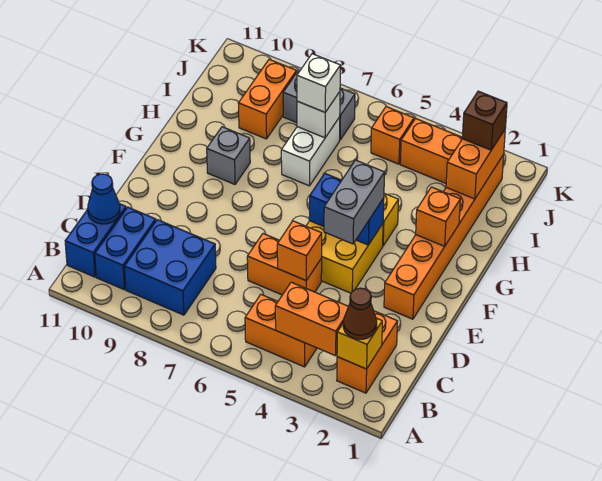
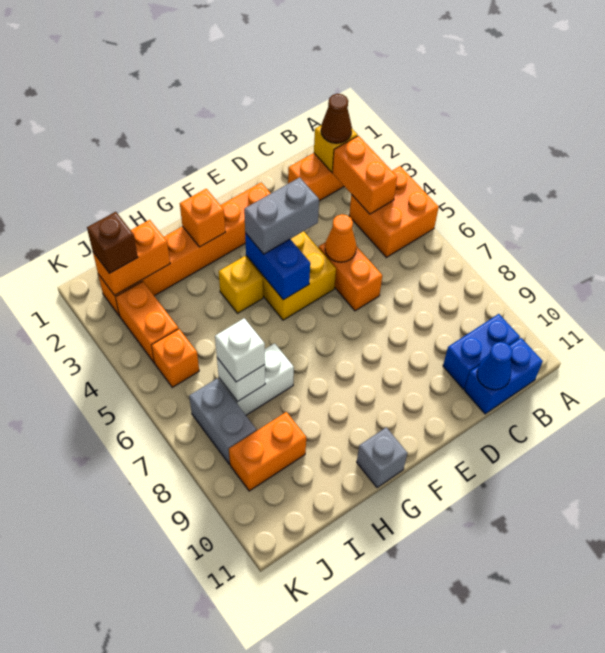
orange 1x2 brick [245,295,317,367] -> orange 2x2 brick [349,166,439,257]
blue 2x2 brick [125,220,216,315] -> none
orange 1x1 brick [277,221,322,280] -> orange 1x1 cone [325,214,357,262]
grey 1x1 brick [207,127,250,184] -> grey 1x1 brick moved to [357,427,407,488]

